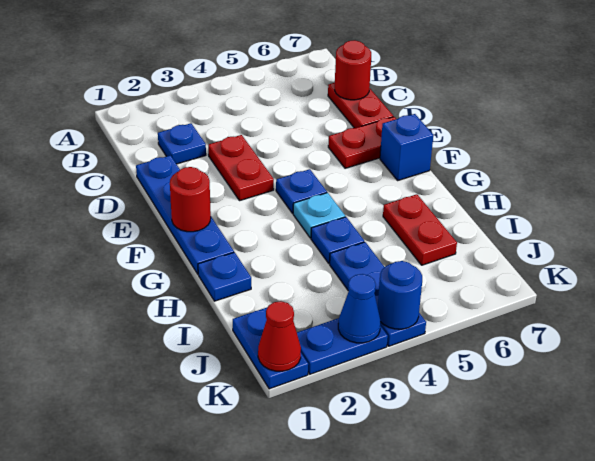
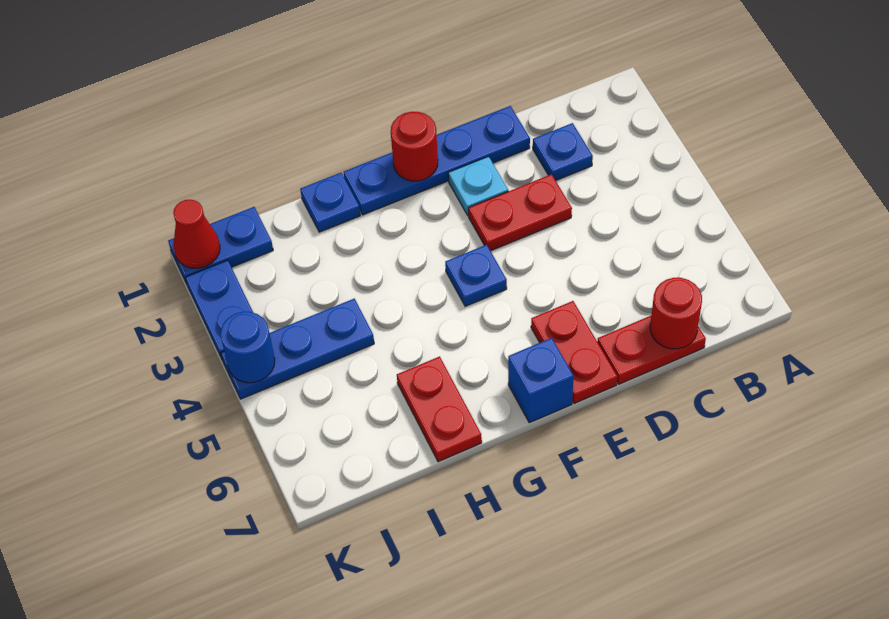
cyan 1x1 plate [293,193,345,238] -> cyan 1x1 plate moved to [448,156,508,216]
blue 1x1 plate [311,217,364,264] -> none
red 1x2 plate [383,194,457,265] -> red 1x2 plate turned to [397,356,482,462]
blue 1x1 cone [338,274,381,343] -> none

